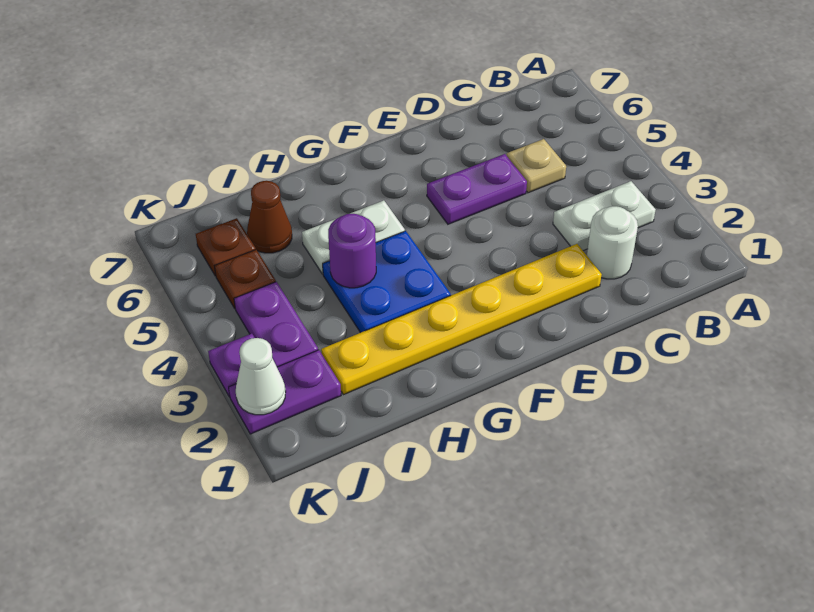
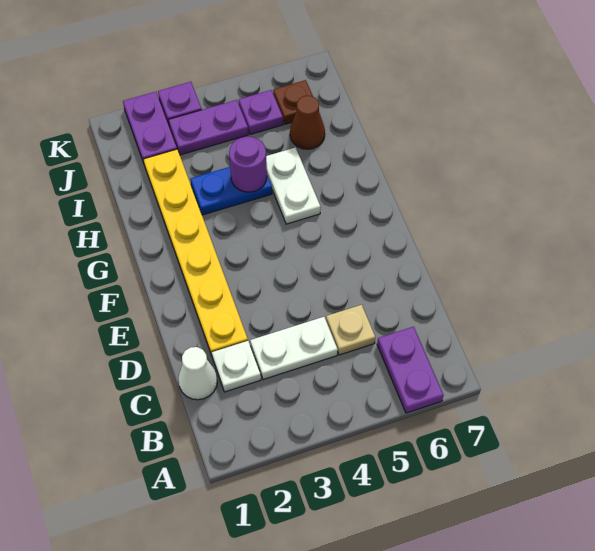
white 1x2 plate [553,181,656,251] -> white 1x2 plate turned to [250,317,338,380]
white 1x1 round brick [587,206,638,279] -> white 1x1 plate [212,341,261,392]
purple 1x2 plate [427,154,527,224] -> purple 1x2 plate moved to [377,327,444,413]
blue 2x2 plate [323,231,451,333] -> blue 1x2 plate [191,167,272,215]
brown 1x1 plate [215,250,276,308] -> purple 1x1 plate [239,90,283,135]
white 1x1 cone [236,338,286,415] -> white 1x1 cone moved to [178,347,217,400]

